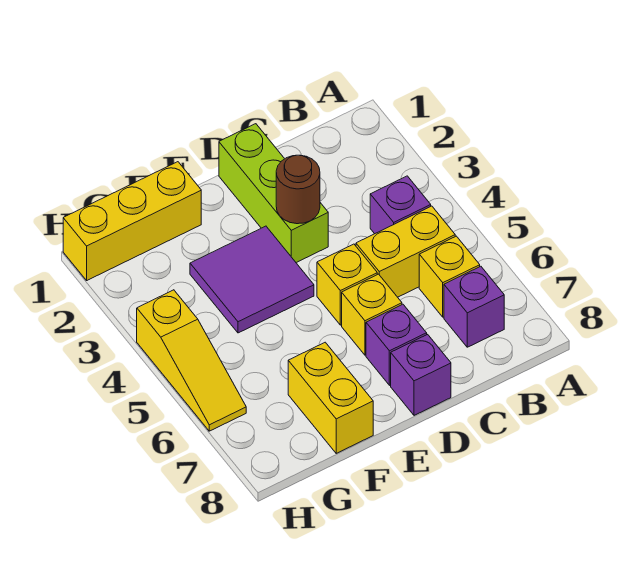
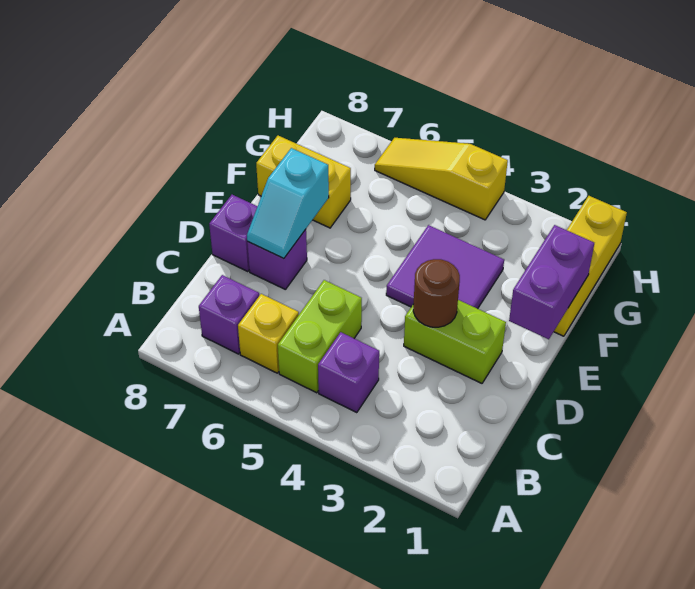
yellow 1x2 brick [356,206,455,297] -> lime 1x2 brick [278,280,362,393]
lime 1x3 brick [219,124,328,263] -> lime 1x2 brick [404,300,506,383]
yellow 1x1 brick [317,244,377,325] -> none
yellow 1x1 brick [342,274,402,355] -> none
none -> cyan 1x2 slope [247,148,329,259]
none -> purple 1x2 brick [509,225,594,339]

